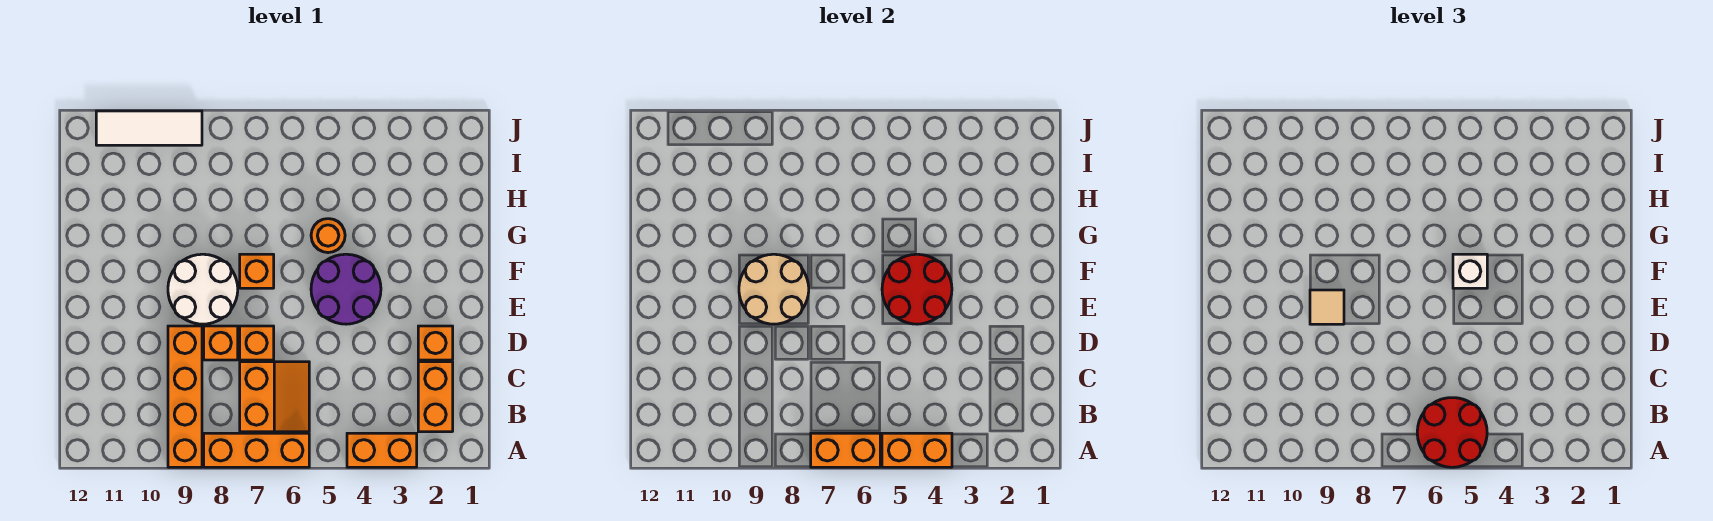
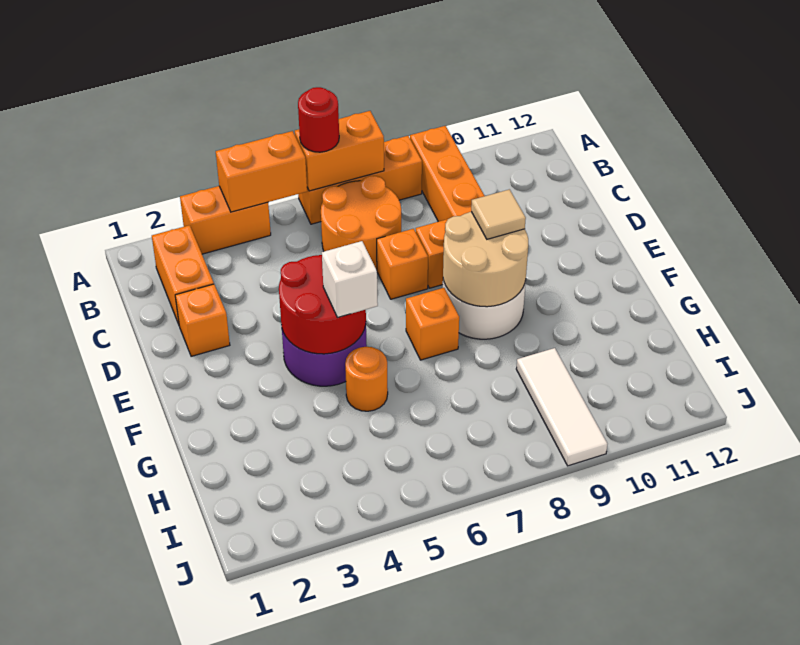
red 2x2 round brick [1417,398,1487,467] -> red 1x1 round brick [298,87,339,152]
orange 2x2 slope [240,362,309,432] -> orange 2x2 round brick [321,176,401,270]
white 1x3 tile [96,111,202,145] -> white 1x3 tile turned to [516,348,607,466]

